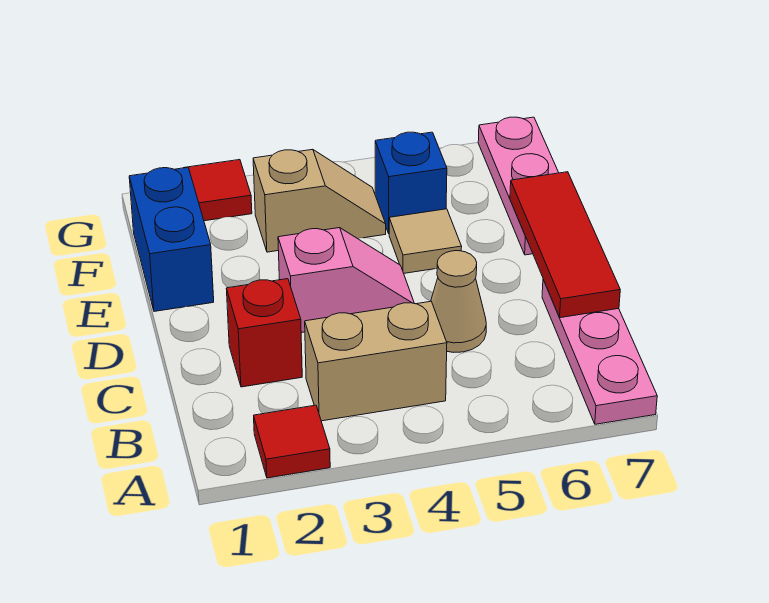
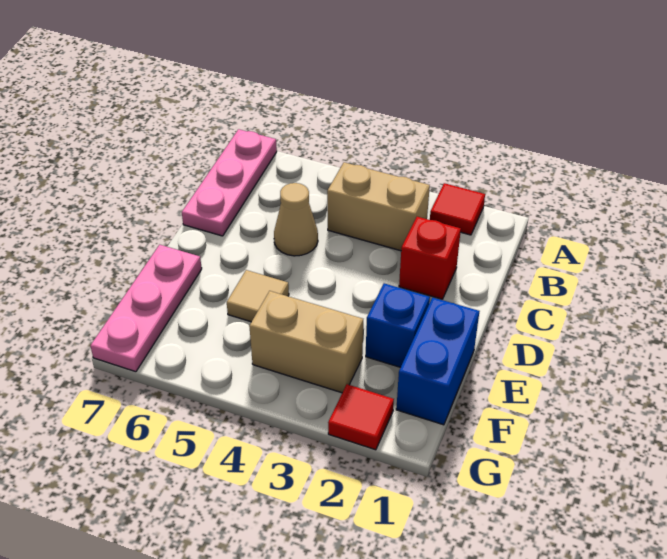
red 1x3 tile [510,172,620,318] -> none
pink 1x2 slope [278,228,414,333] -> none
tan 1x2 slope [253,149,386,252] -> tan 1x2 brick [249,291,363,393]
blue 1x1 brick [375,132,447,233] -> blue 1x1 brick moved to [366,283,430,367]

